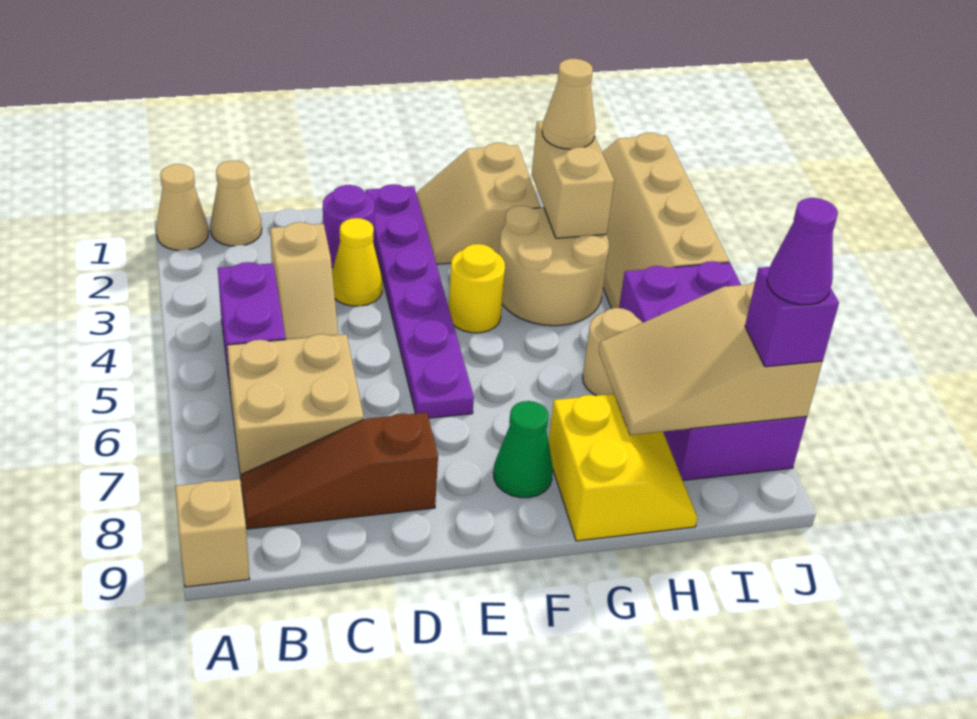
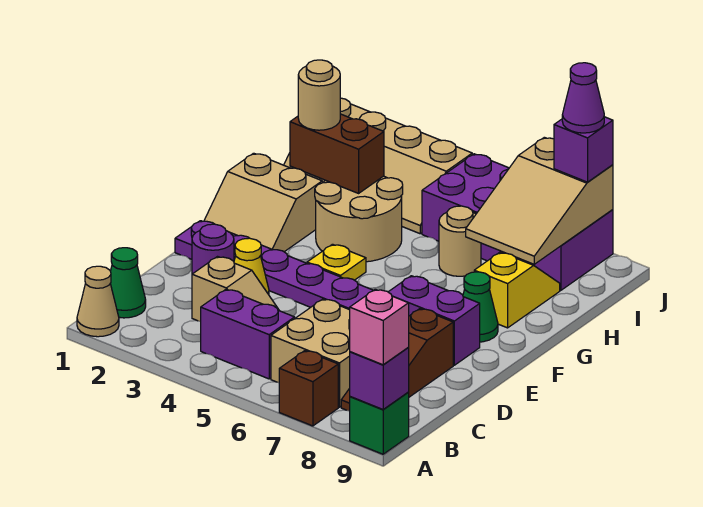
none -> brown 1x1 brick [279,351,338,426]
tan 1x1 brick [175,479,249,587] -> green 1x1 brick [350,393,409,454]
none -> purple 1x1 brick [350,348,409,409]
none -> pink 1x1 brick [350,289,409,365]
tan 1x1 cone [210,161,262,246] -> green 1x1 cone [110,248,146,318]
none -> purple 1x2 brick [389,276,480,365]
yellow 1x1 round brick [449,244,505,333] -> yellow 1x1 plate [307,244,366,280]
yellow 2x2 slope [549,394,697,541] -> yellow 1x2 slope [474,252,560,328]
tan 1x2 brick [532,121,614,238] -> brown 1x2 brick [290,114,384,193]
tan 1x1 cone [542,59,595,149] -> tan 1x1 round brick [298,60,340,130]

